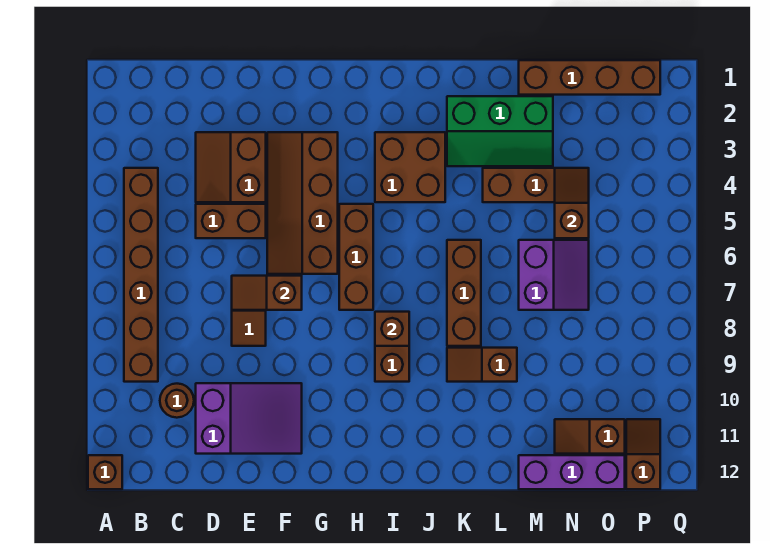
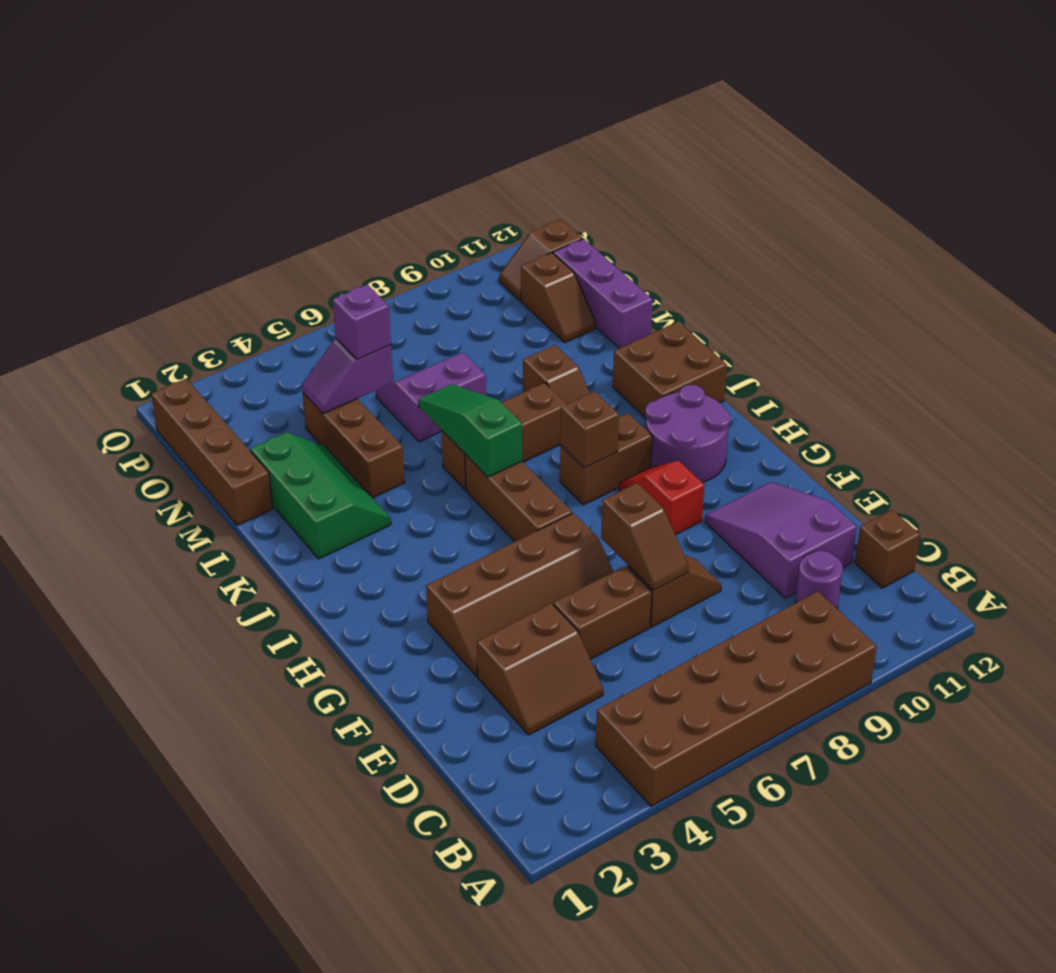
brown 1x1 brick [88,455,122,489] -> brown 1x1 brick moved to [855,510,920,588]
brown 1x6 brick [124,168,158,382] -> brown 2x6 brick [596,591,877,806]
brown 1x1 round brick [160,384,194,418] -> purple 1x1 round brick [795,551,843,608]
brown 1x2 brick [196,204,266,238] -> brown 1x2 brick turned to [553,566,652,659]
none -> red 1x2 slope [619,461,705,535]
brown 1x3 brick [339,204,373,310] -> brown 1x3 brick turned to [465,455,572,542]
none -> purple 2x2 round brick [645,385,731,482]
brown 2x2 brick [375,132,445,202] -> brown 2x2 brick moved to [613,322,727,418]
none -> green 1x3 slope [418,384,522,477]
brown 1x2 slope [555,168,589,238] -> purple 1x2 slope [302,338,393,414]
none -> purple 1x1 brick [333,284,391,359]

